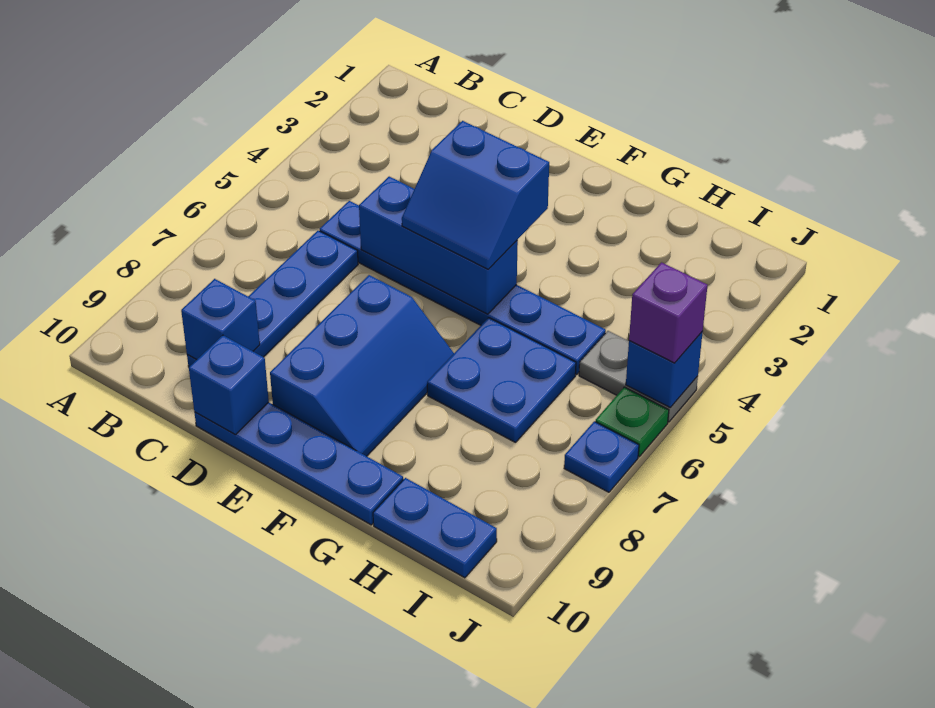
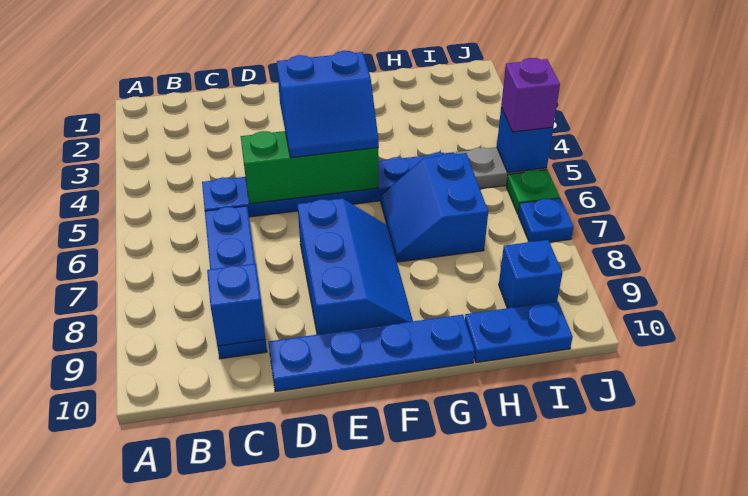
blue 1x3 brick [359,177,518,314] -> green 1x3 brick [241,131,378,204]
blue 1x1 brick [189,335,269,435] -> blue 1x1 brick moved to [499,240,562,308]
blue 2x2 plate [427,318,576,443] -> blue 2x2 slope [381,153,488,262]

